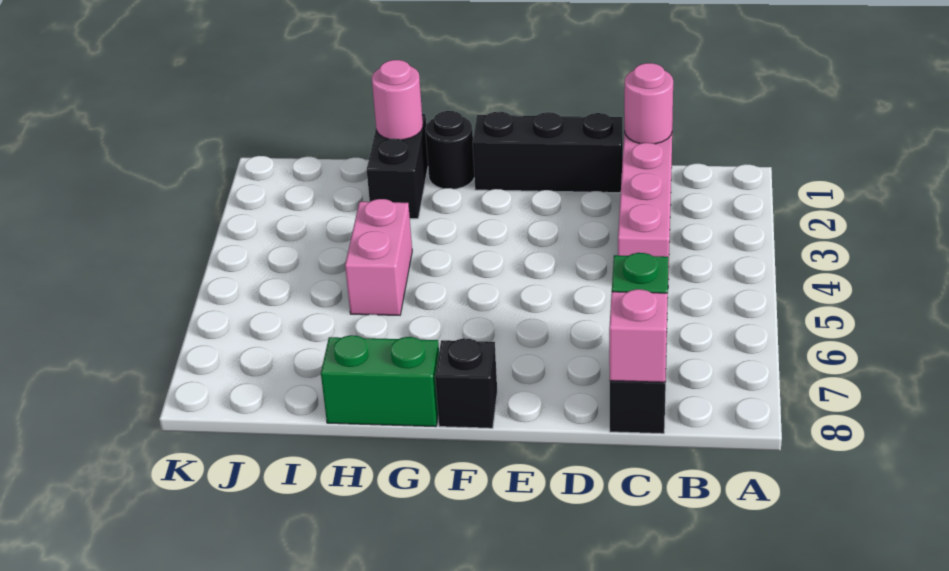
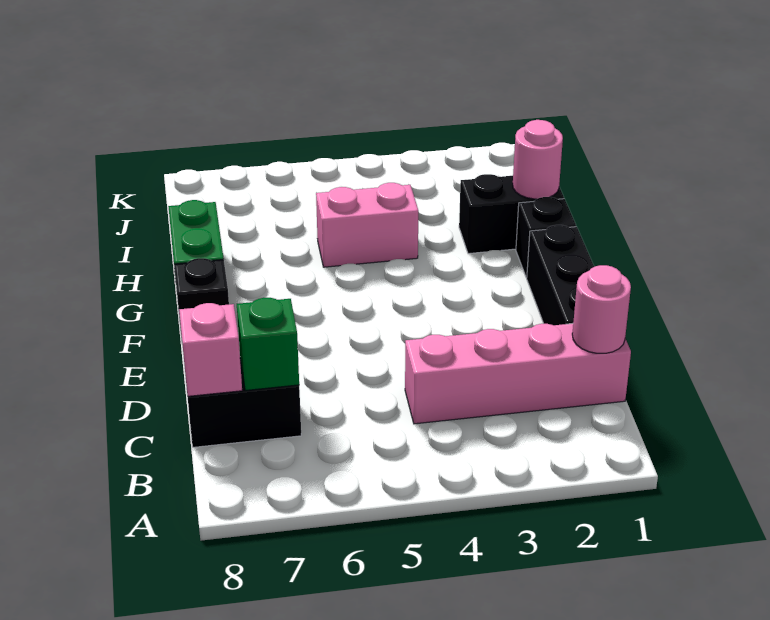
black 1x1 round brick [425,111,474,189] -> black 1x1 brick [516,197,576,278]

